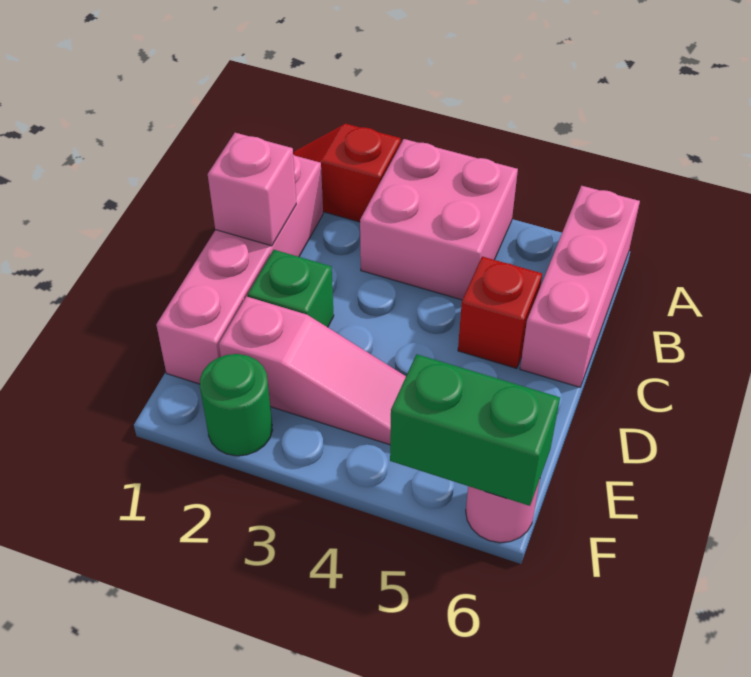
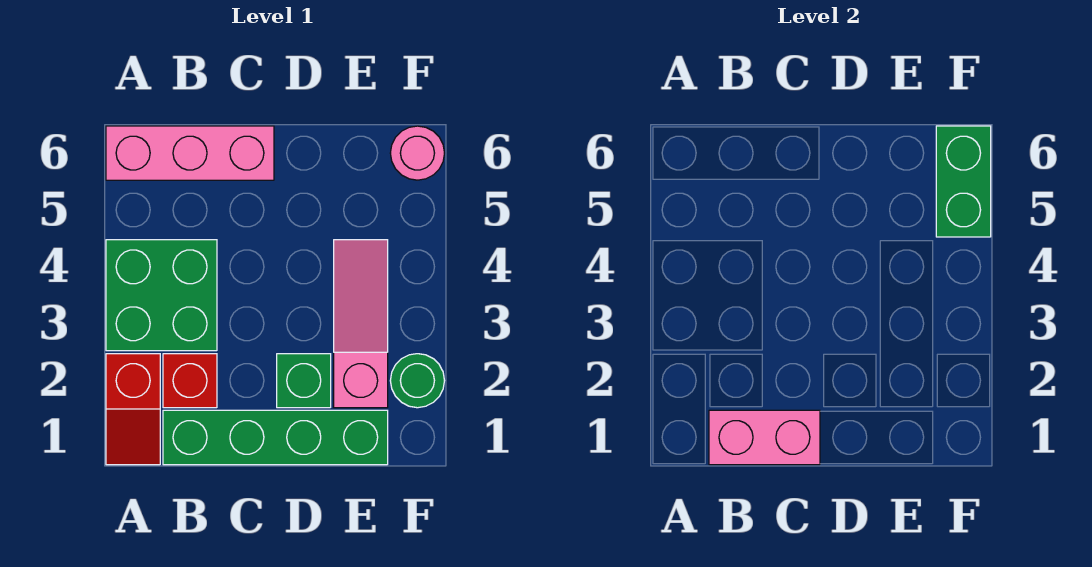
pink 2x2 brick [360,139,518,300] -> green 2x2 brick [106,240,217,351]
pink 1x4 brick [156,155,323,384] -> green 1x4 brick [163,410,388,465]
pink 1x1 brick [208,133,296,246] -> pink 1x2 brick [709,410,820,465]
red 1x1 brick [458,257,542,368] -> red 1x1 brick moved to [163,354,217,408]

